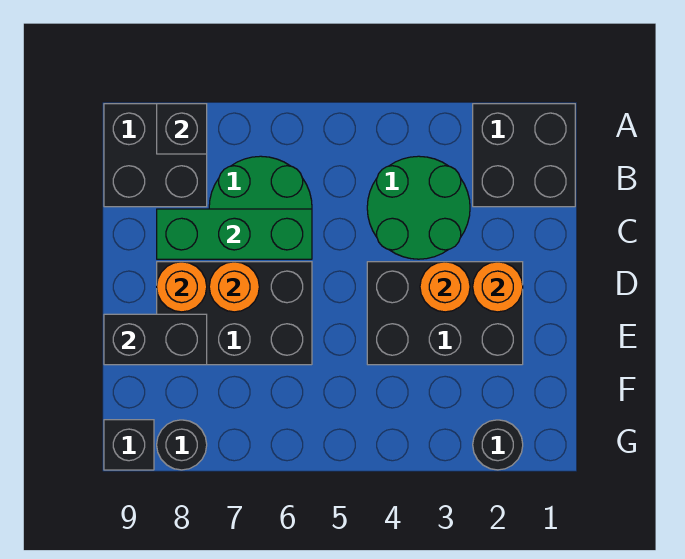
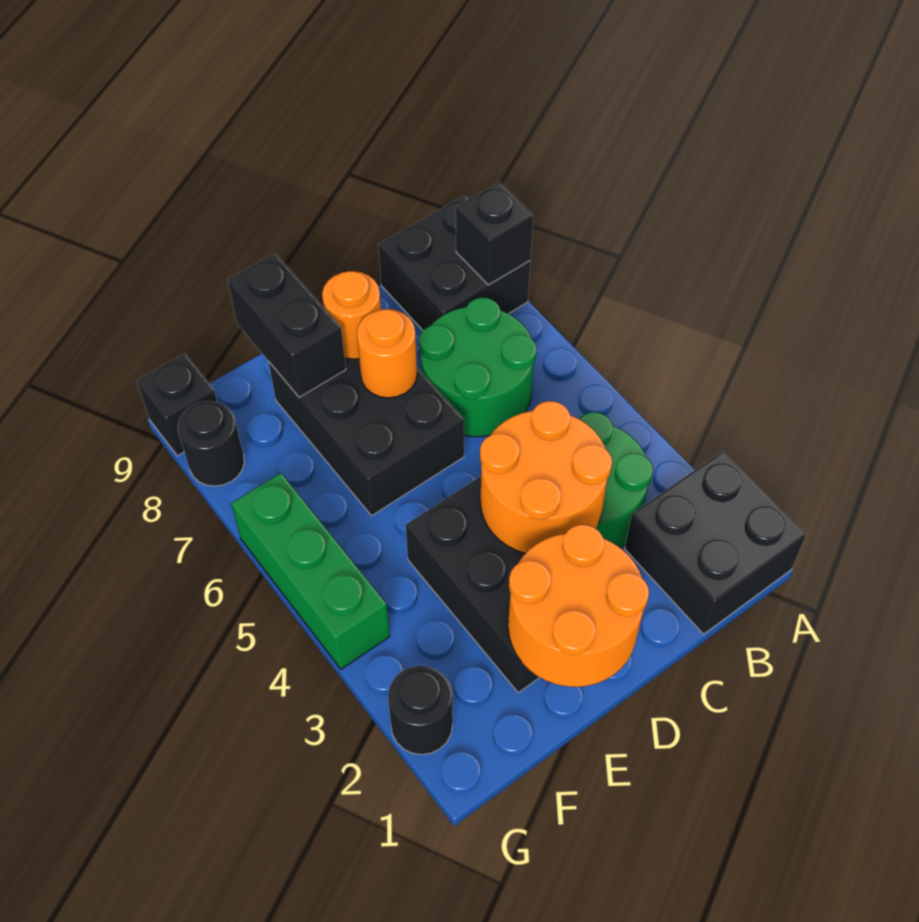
green 1x3 brick [157,209,312,259] -> green 1x3 brick moved to [231,473,390,669]
orange 1x1 round brick [473,262,523,312] -> orange 2x2 round brick [508,525,649,687]
orange 1x1 round brick [420,262,470,312] -> orange 2x2 round brick [480,401,612,554]

